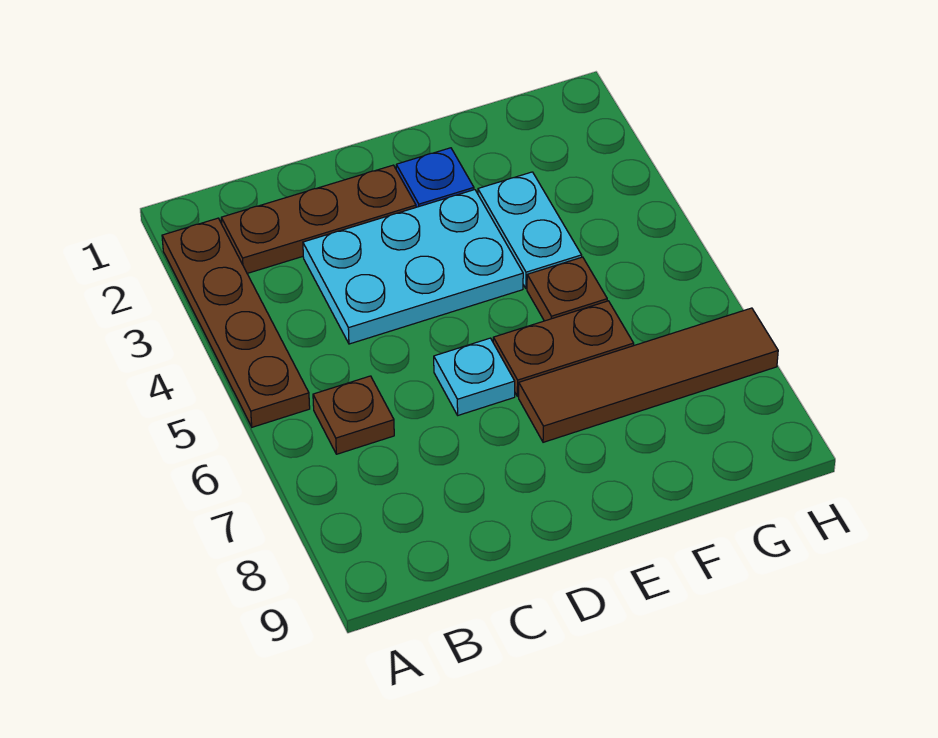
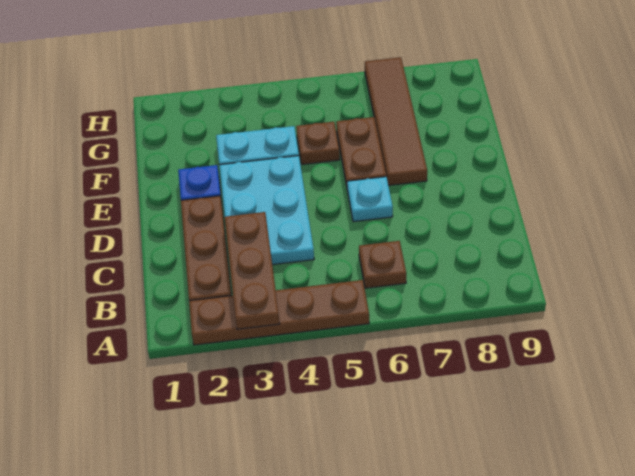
none -> brown 1x3 plate [225,212,280,329]

